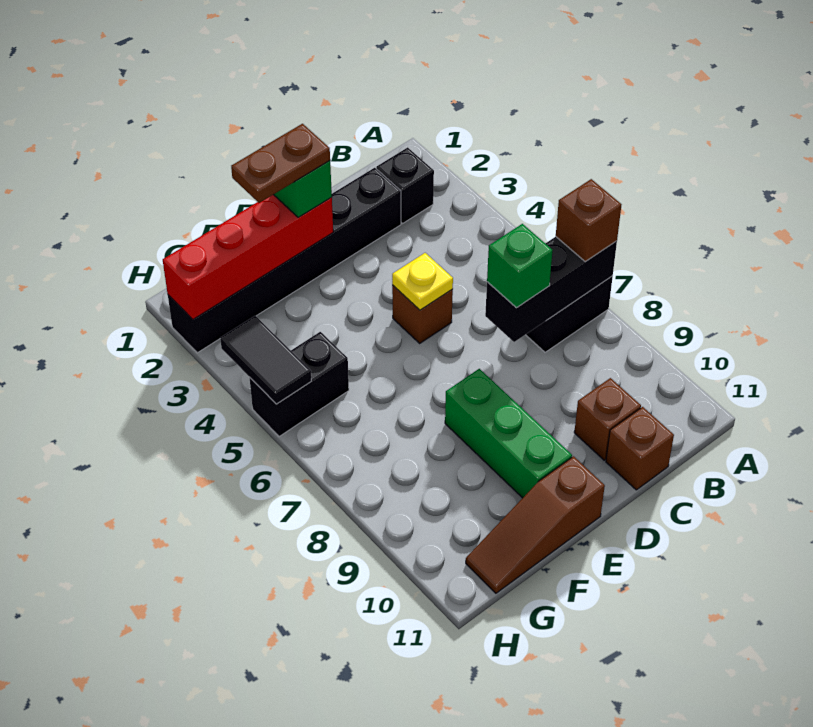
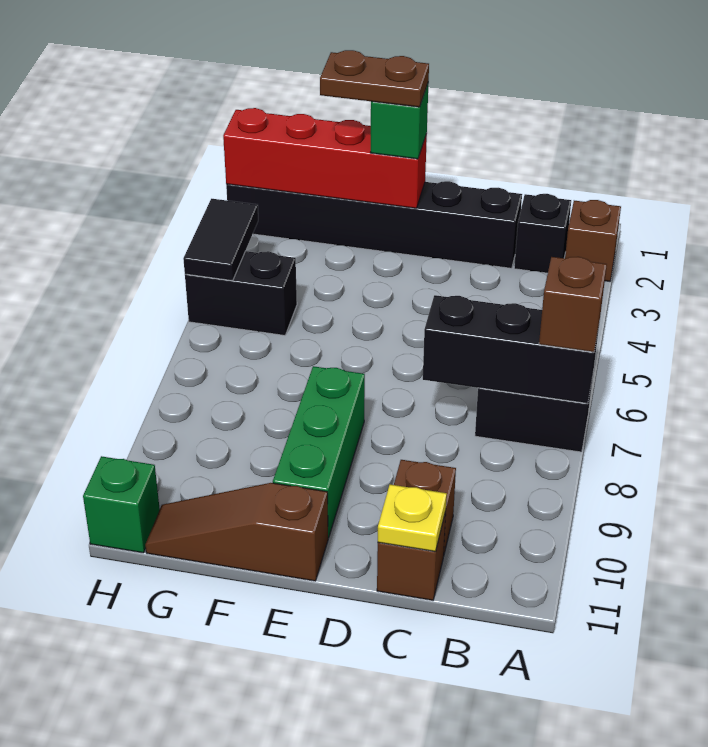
green 1x1 brick [487,224,552,308] -> green 1x1 brick moved to [83,456,160,553]
brown 1x1 brick [392,285,453,343] -> brown 1x1 brick moved to [565,200,621,281]
yellow 1x1 plate [392,253,453,310] -> yellow 1x1 plate moved to [378,484,447,552]

